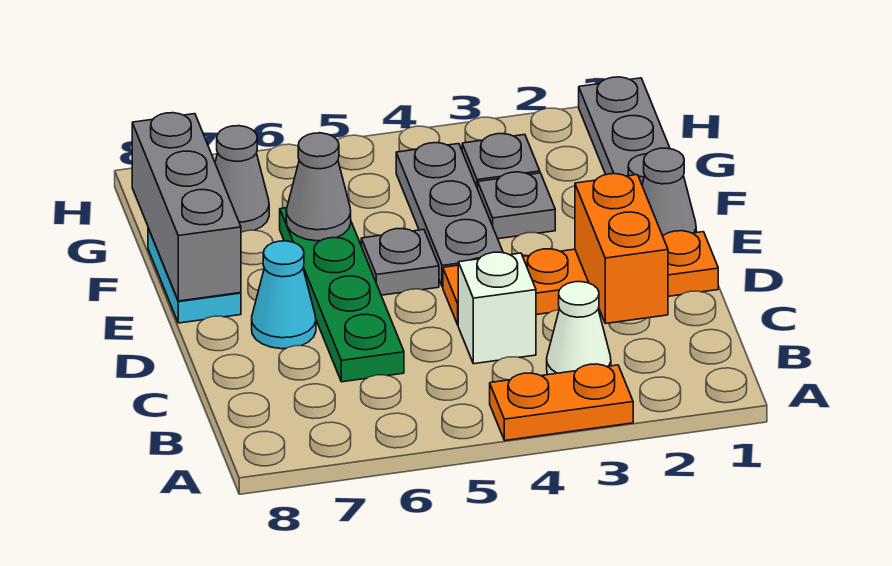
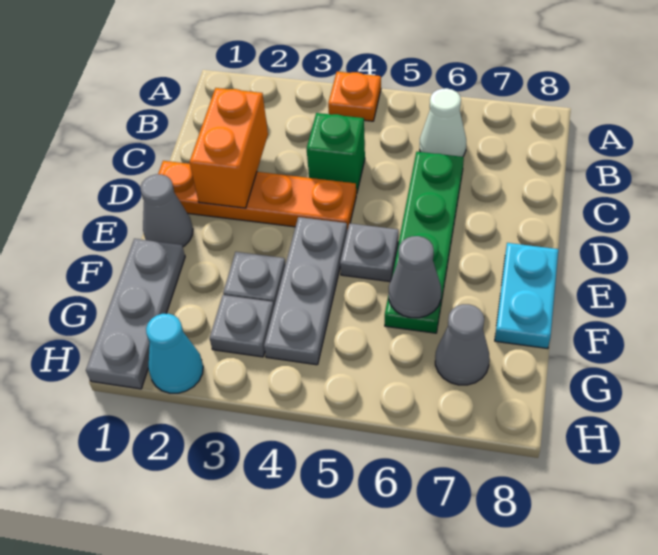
orange 1x2 plate [490,364,633,440] -> orange 1x1 plate [328,72,381,121]
white 1x1 cone [547,282,611,375] -> white 1x1 cone moved to [420,88,466,157]
white 1x1 brick [458,252,536,364] -> green 1x1 brick [307,113,365,194]
cyan 1x1 cone [252,241,316,349] -> cyan 1x1 cone moved to [146,314,203,393]
grey 1x3 brick [132,113,241,301] -> none

